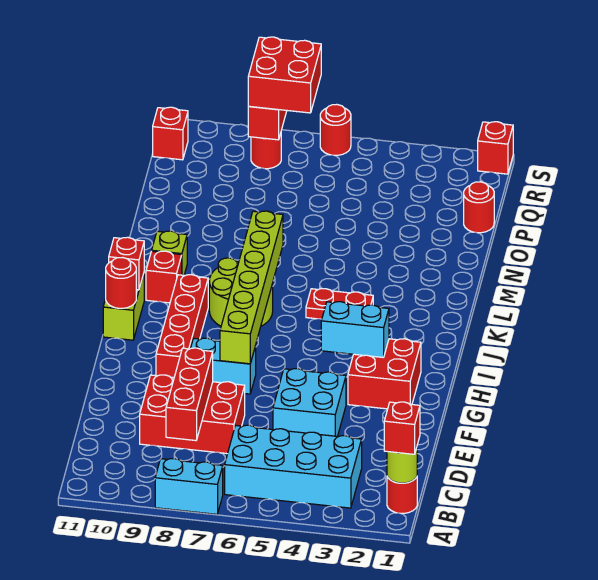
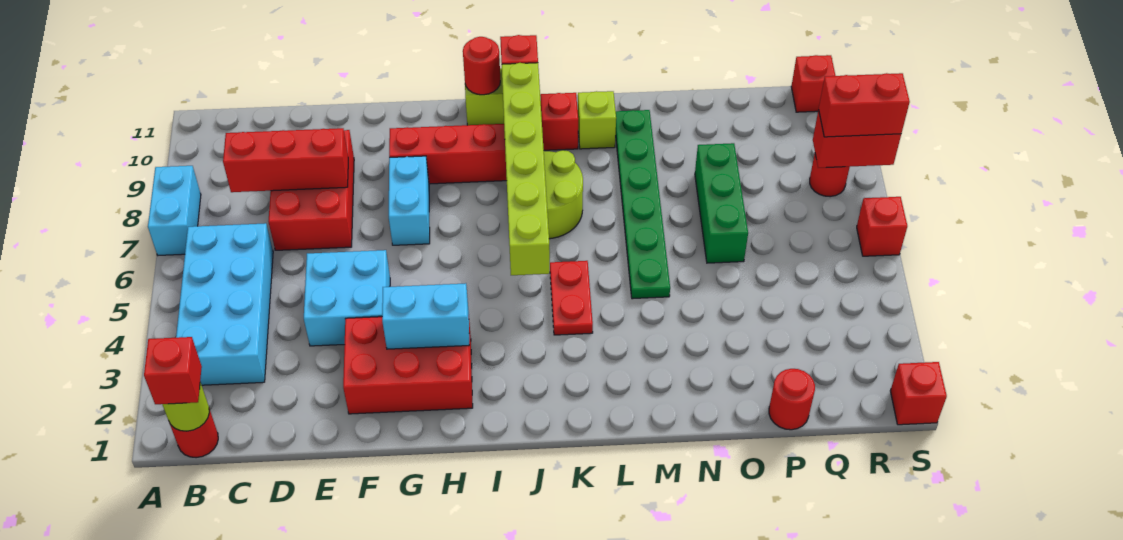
red 2x2 brick [348,339,421,409] -> red 2x3 brick [343,317,473,414]
lime 1x6 brick [220,211,283,364] -> lime 1x6 brick turned to [502,63,550,275]
cyan 1x2 brick [321,302,389,358] -> cyan 1x2 brick turned to [382,283,469,349]
none -> green 1x6 plate [616,110,670,299]
none -> green 1x3 brick [695,143,748,263]
red 2x2 brick [248,37,321,113] -> red 1x2 brick [819,73,910,137]
red 1x1 round brick [320,105,351,155] -> red 1x1 brick [857,197,907,256]

